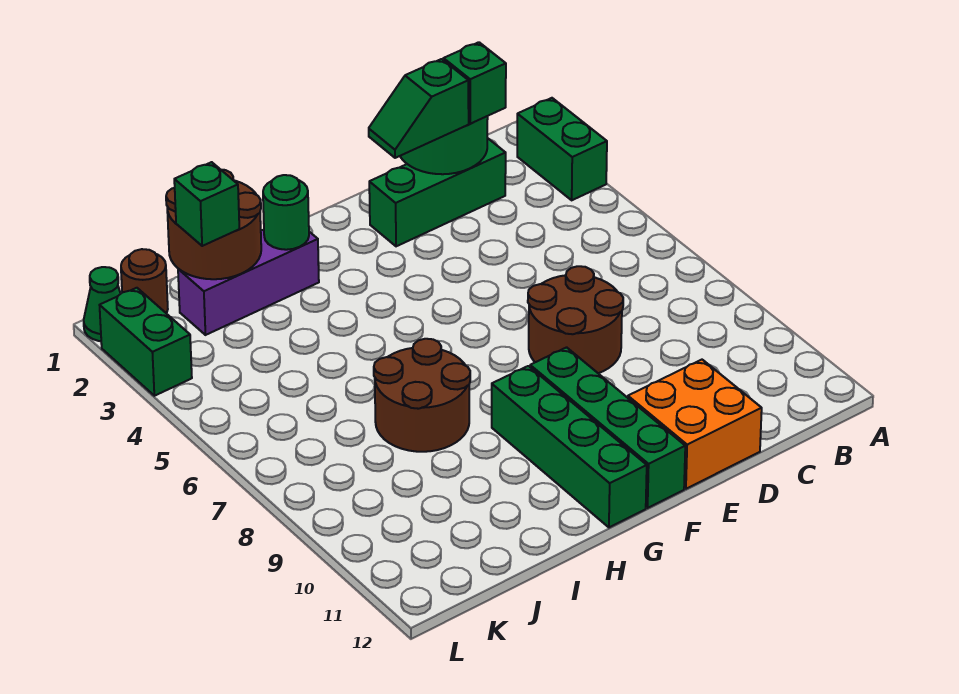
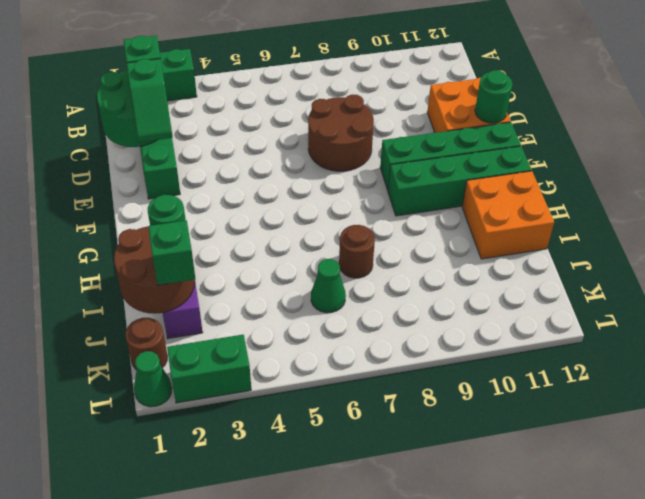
none -> green 1x1 round brick [475,70,513,123]
brown 2x2 round brick [374,339,470,452] -> brown 1x1 round brick [339,225,375,278]
none -> orange 2x2 brick [462,171,554,259]
none -> green 1x1 cone [311,259,346,313]

